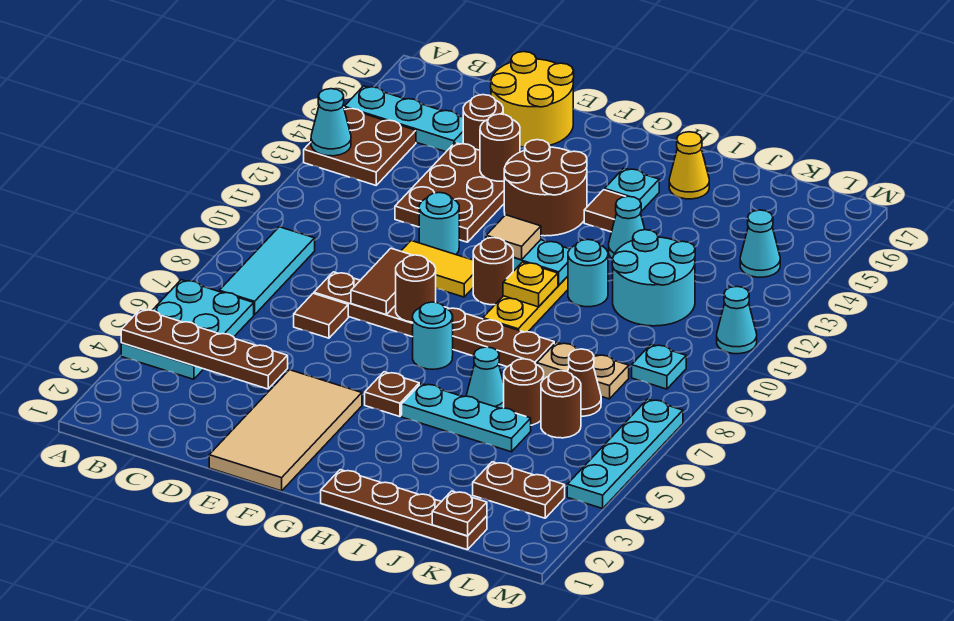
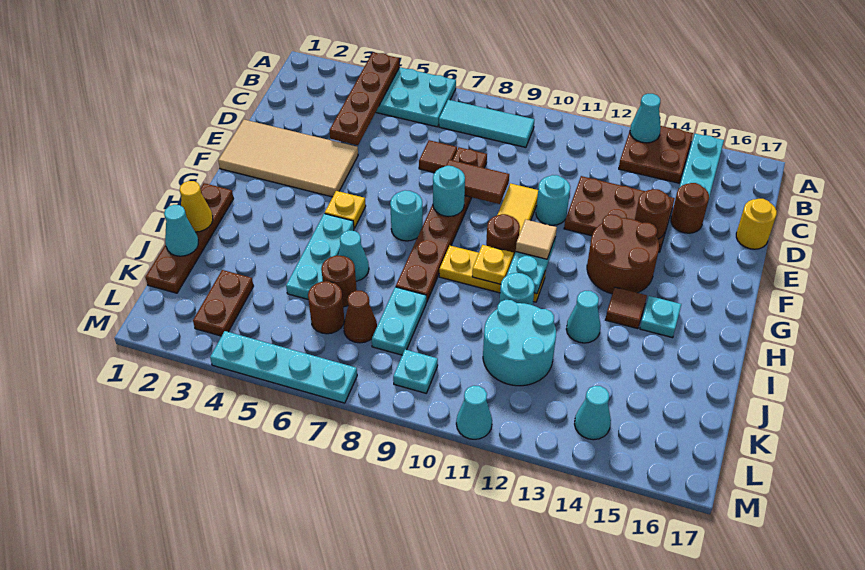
yellow 2x2 round brick [491,52,574,147] -> yellow 1x1 round brick [736,199,777,249]
brown 1x1 round brick [396,255,436,322] -> cyan 1x1 round brick [433,166,465,217]
brown 1x1 plate [365,372,419,417] -> yellow 1x1 plate [325,191,366,228]
yellow 1x1 cone [669,132,709,199] -> yellow 1x1 cone moved to [180,181,213,232]
none -> cyan 1x1 cone [164,205,198,256]
tan 1x2 plate [537,342,629,399] -> cyan 1x2 plate [372,287,426,355]
brown 1x1 plate [432,491,487,536] -> none

